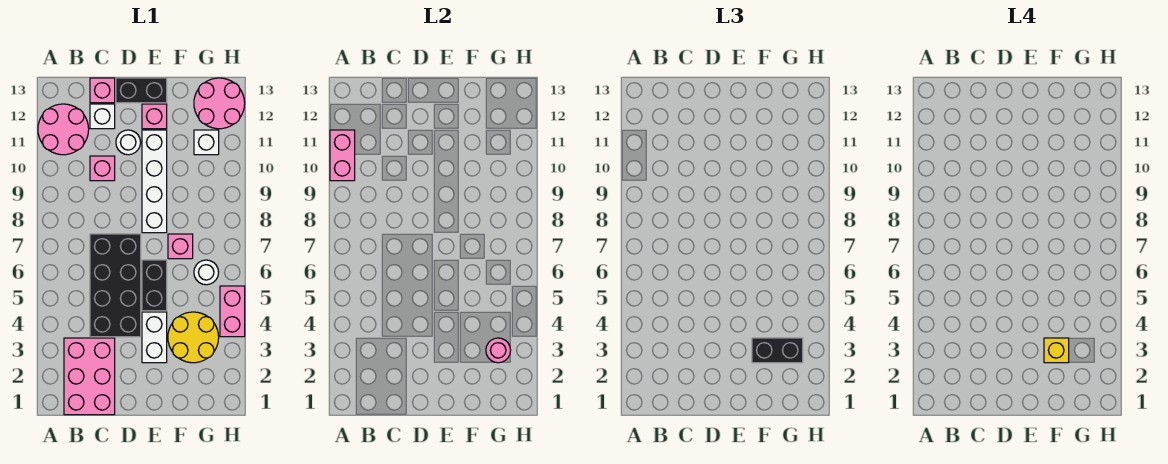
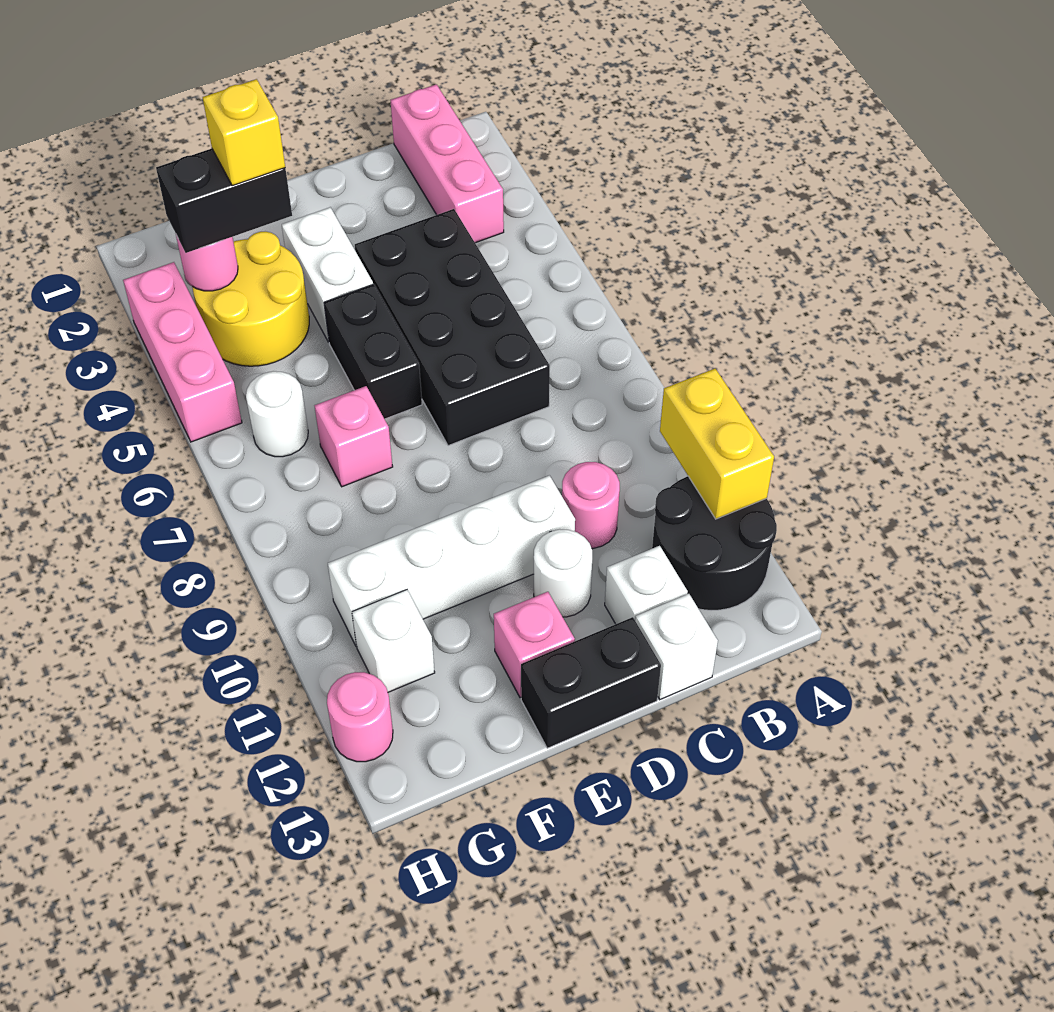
pink 1x2 brick [330,130,355,181] -> yellow 1x2 brick [660,369,774,519]
pink 2x2 round brick [38,104,89,155] -> black 2x2 round brick [652,476,777,611]
pink 2x3 brick [64,338,115,415] -> pink 1x3 brick [390,84,504,243]
pink 1x1 brick [90,156,115,181] -> pink 1x1 round brick [562,462,620,548]
pink 1x1 brick [90,78,115,103] -> white 1x1 brick [635,594,718,700]
white 1x4 brick [142,130,167,233] -> white 1x4 brick turned to [328,475,575,646]
pink 2x2 round brick [194,78,245,129] -> pink 1x1 round brick [327,672,393,762]
pink 1x2 brick [220,286,245,337] -> pink 1x3 brick [123,262,242,442]

